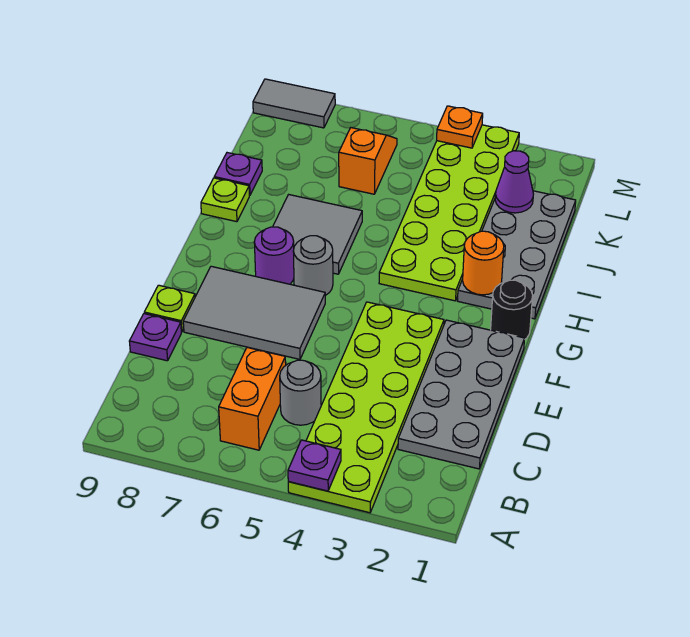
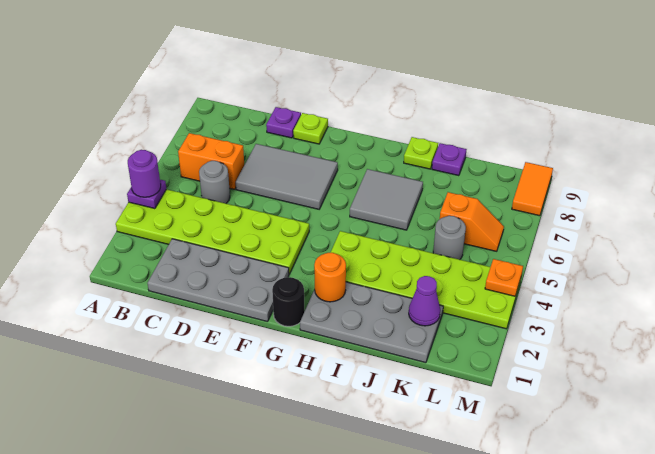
grey 2x3 tile [183,266,325,359] -> grey 2x3 tile turned to [236,144,338,209]
grey 1x1 round brick [293,236,333,296] -> grey 1x1 round brick moved to [433,216,466,260]
purple 1x1 round brick [254,227,294,284] -> purple 1x1 round brick moved to [128,150,161,197]
grey 1x2 tile [253,79,335,128] -> orange 1x2 tile [512,162,553,216]

